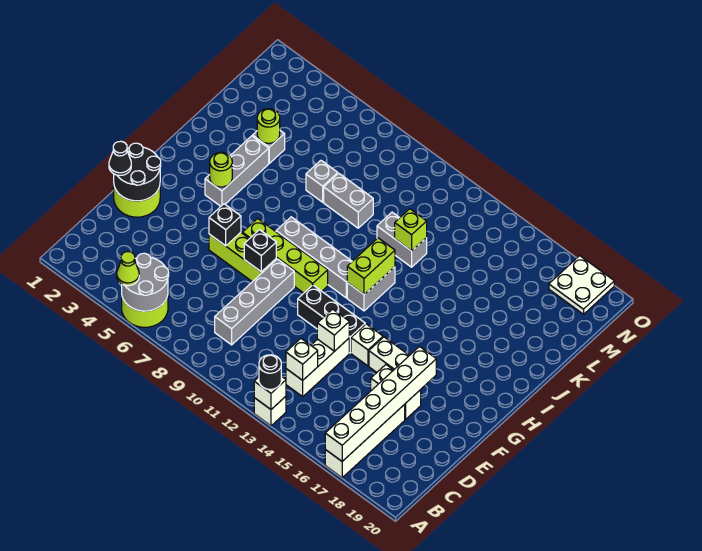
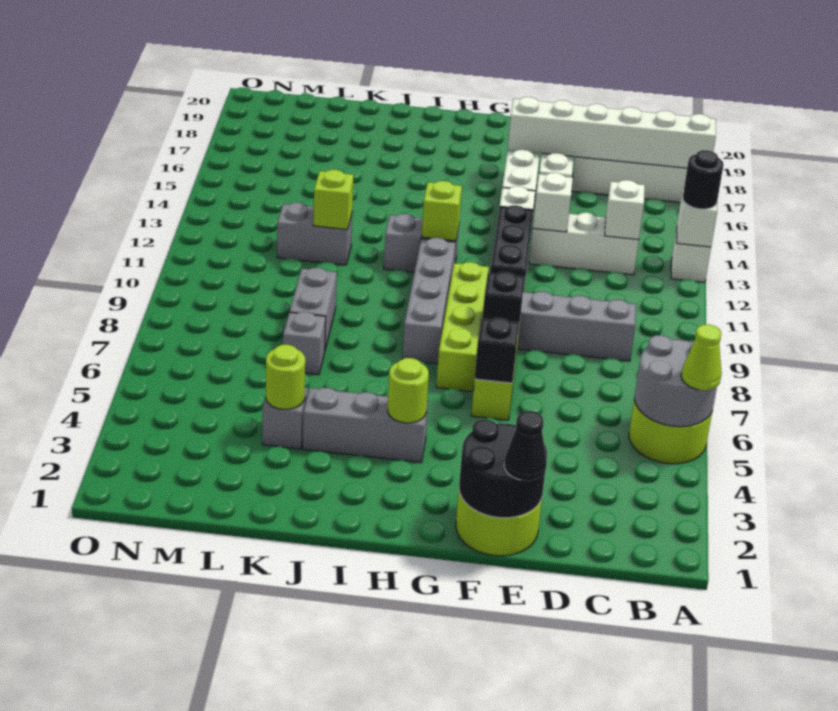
lime 1x2 brick [347,238,395,294] -> lime 1x1 brick [422,181,462,241]
grey 1x2 brick [377,212,427,267] -> grey 1x2 brick turned to [277,203,352,265]
white 2x2 plate [549,256,614,314] -> none

